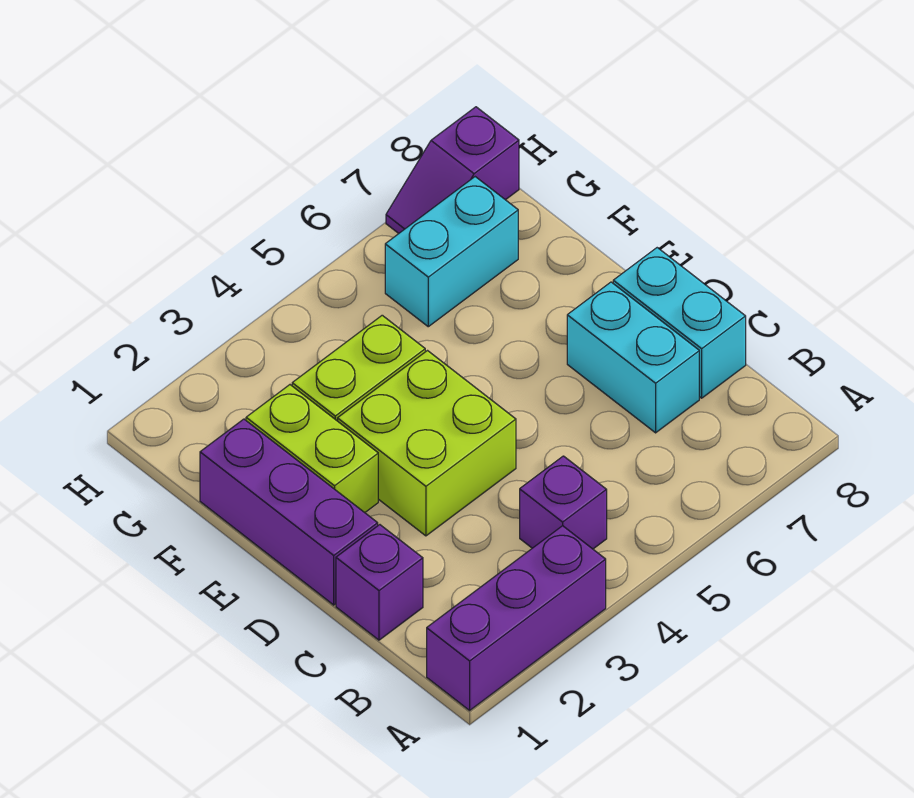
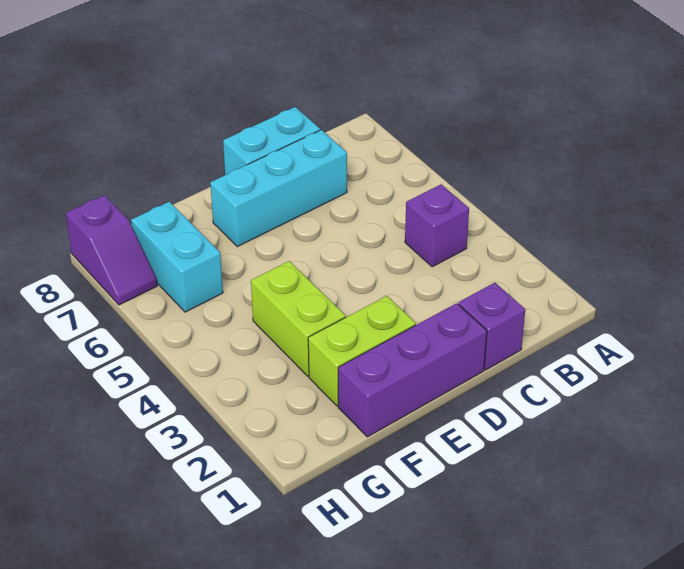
purple 1x3 brick [427,526,606,710] -> none
cyan 1x2 brick [567,282,699,433] -> cyan 1x3 brick [210,130,347,247]
lime 2x2 brick [338,351,516,536] -> none

